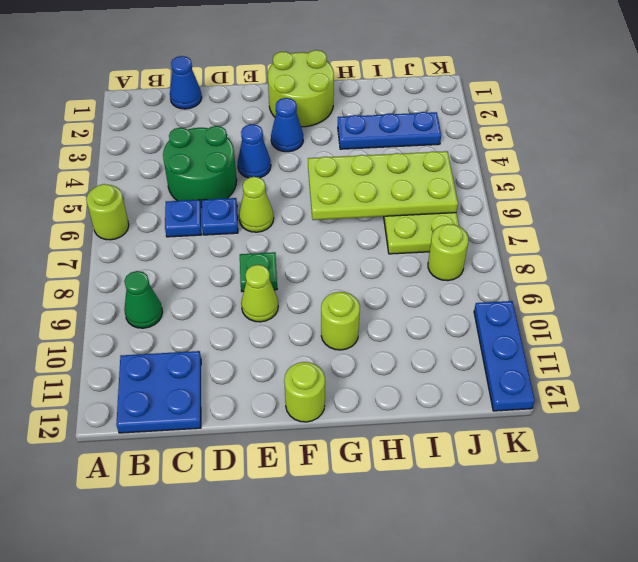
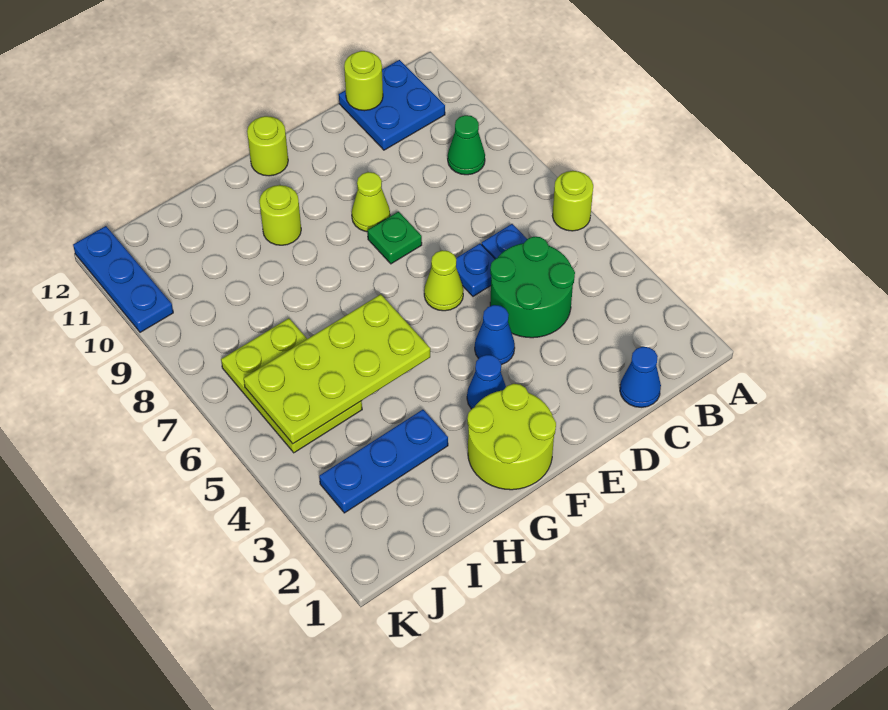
lime 1x1 round brick [428,224,468,281] -> lime 1x1 round brick moved to [344,51,383,111]

